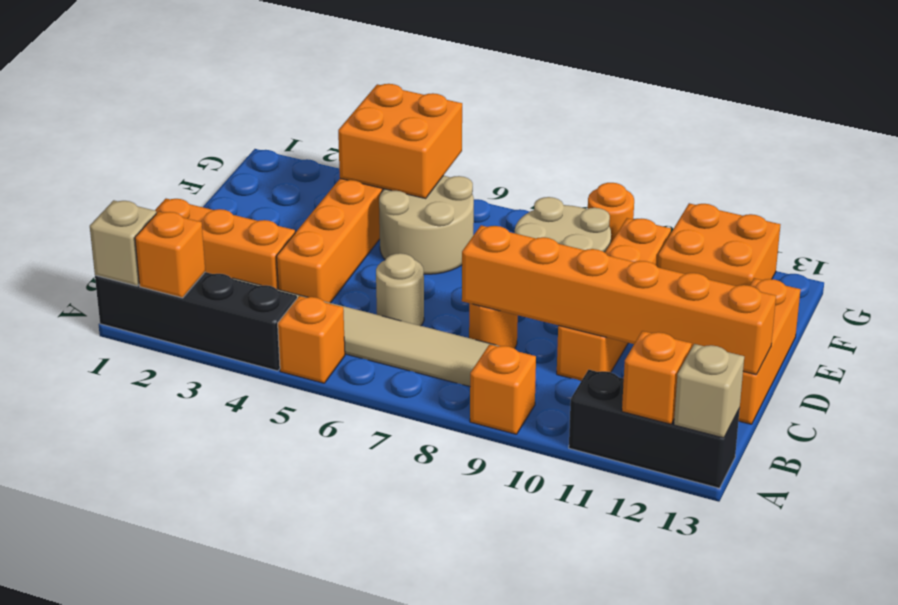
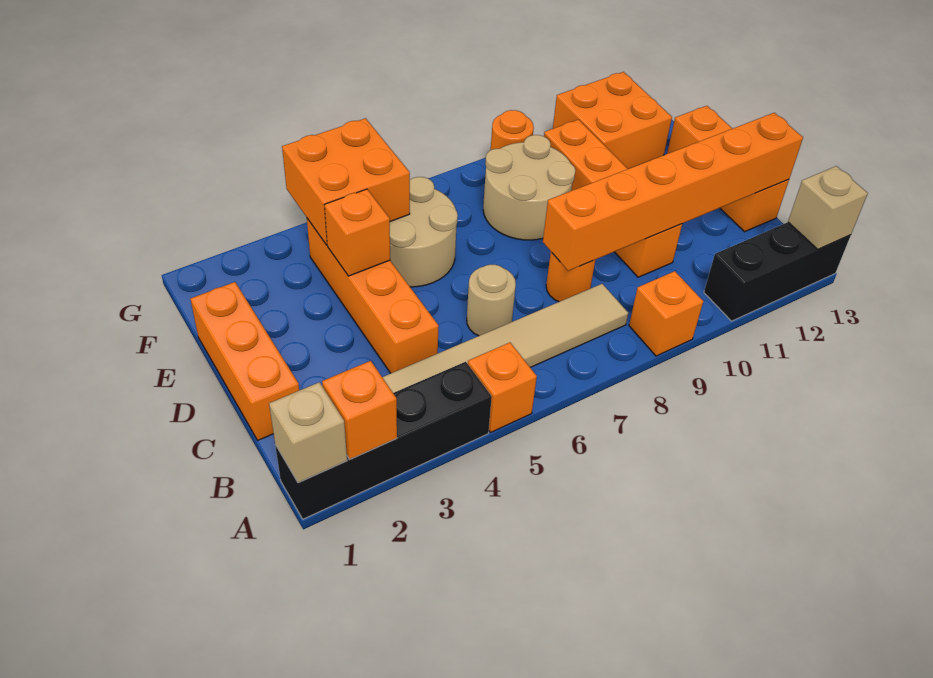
orange 1x1 brick [622,331,692,424] -> orange 1x1 brick moved to [325,189,390,276]
orange 1x3 brick [155,199,295,289] -> orange 1x3 brick turned to [190,282,299,440]

